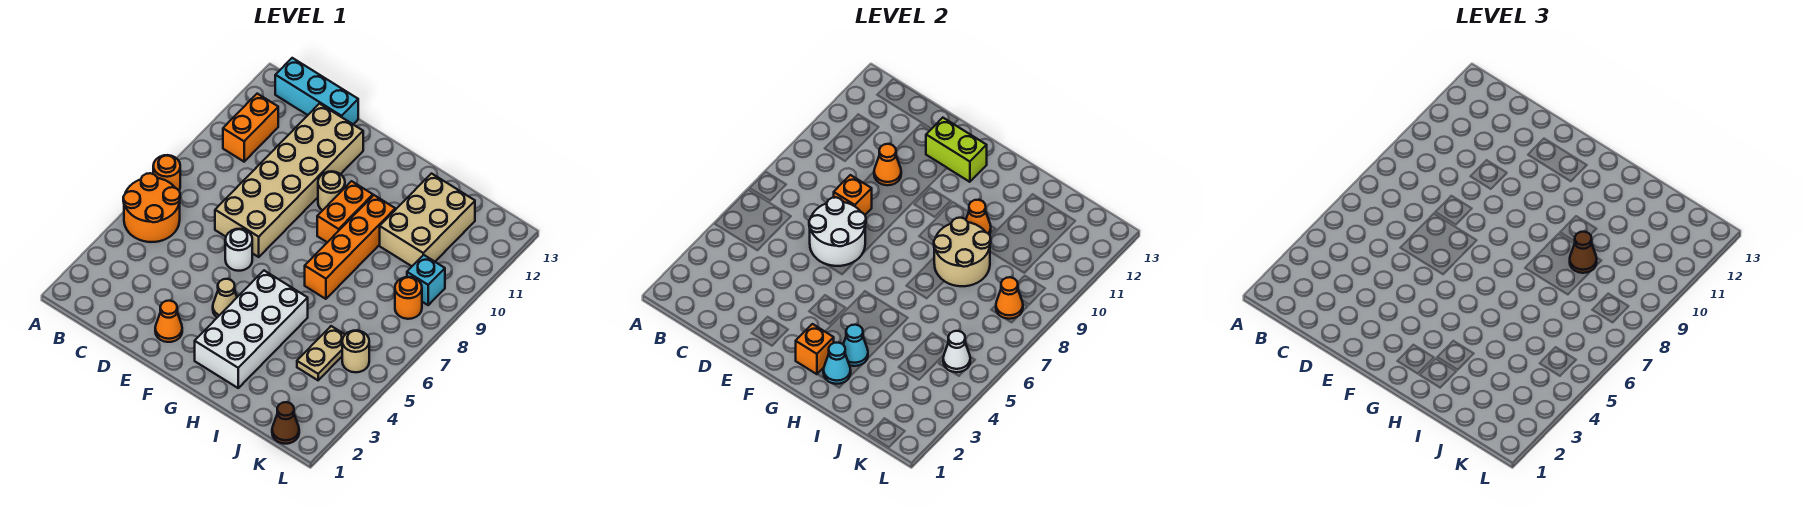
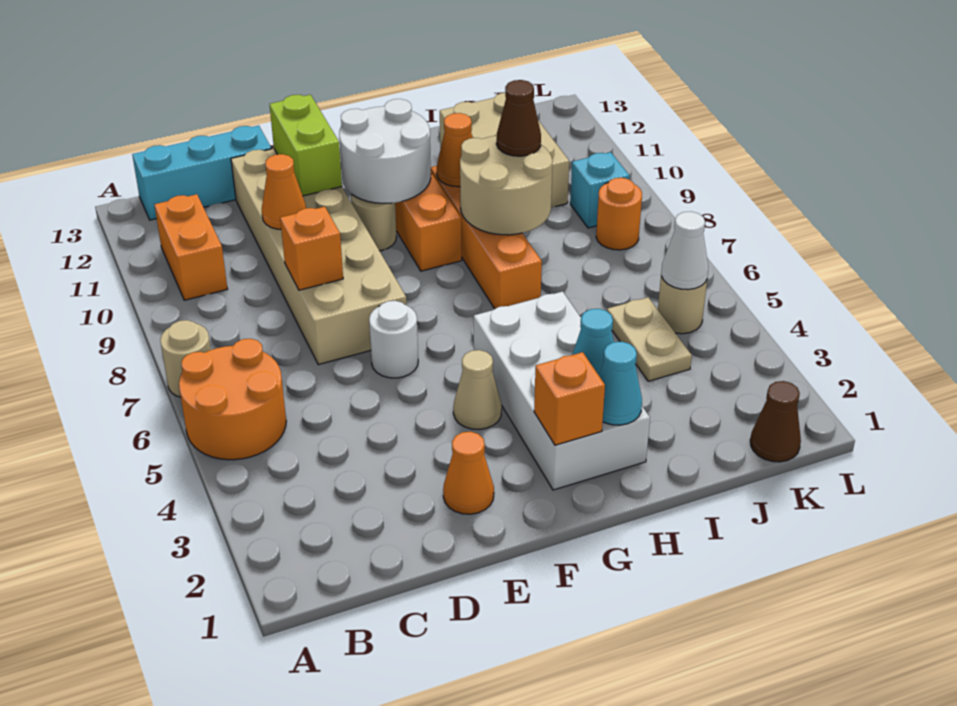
orange 1x1 round brick [153,155,180,190] -> tan 1x1 round brick [160,320,211,397]
white 2x2 round brick [809,197,866,266] -> white 2x2 round brick moved to [339,99,431,203]
lime 1x2 brick [926,118,987,182] -> lime 1x2 brick turned to [270,95,342,196]
orange 1x1 cone [996,277,1023,319] -> none

